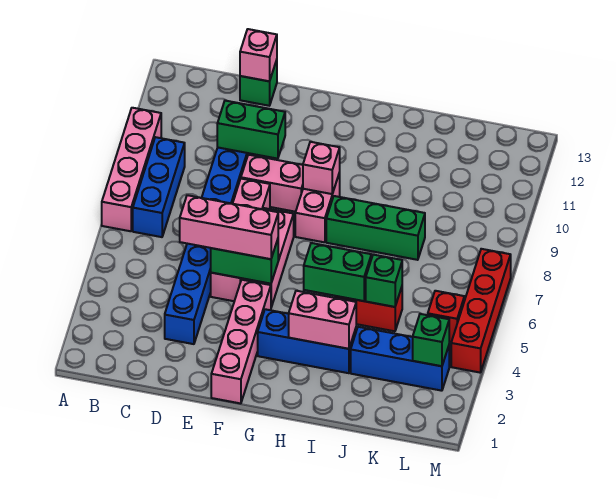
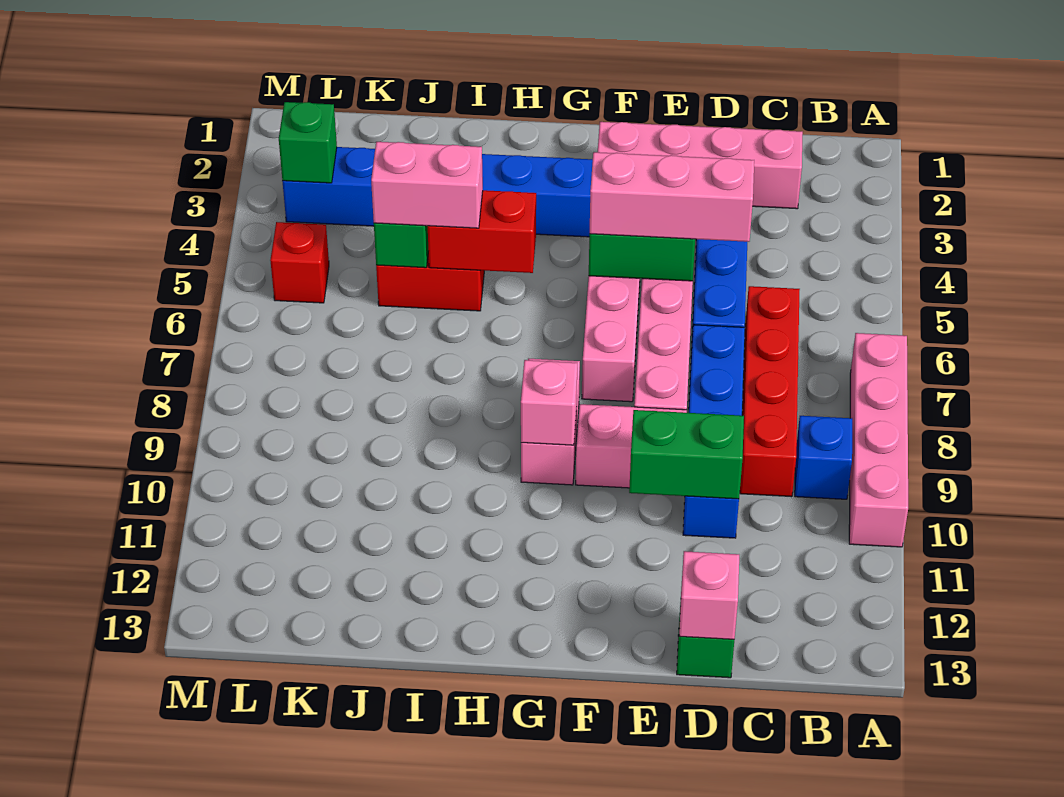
blue 1x3 brick [133,137,185,237] -> blue 1x1 brick [795,416,852,499]
pink 1x4 brick [211,280,271,403] -> pink 1x4 brick turned to [598,122,803,209]
pink 1x2 brick [289,291,356,349] -> pink 1x2 brick moved to [371,142,483,228]
green 1x2 brick [304,243,371,301] -> red 1x2 brick [428,190,536,273]
green 1x3 brick [326,196,425,260] -> none
red 1x4 brick [451,249,511,373] -> red 1x4 brick moved to [740,286,800,497]

